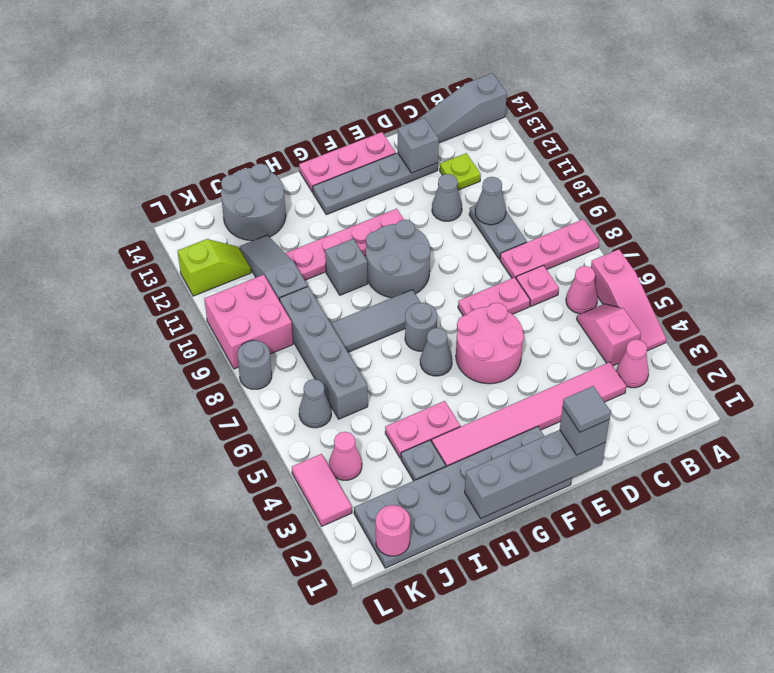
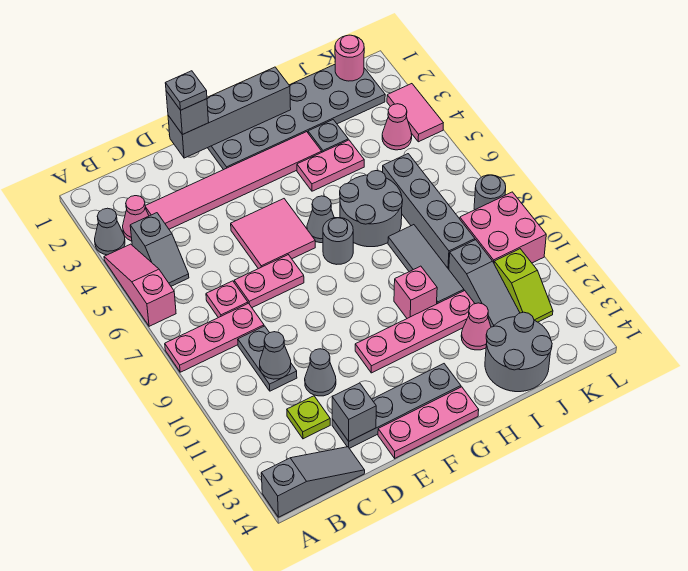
pink 1x2 slope [577,304,641,366] -> grey 1x2 slope [130,213,189,286]
pink 1x1 cone [566,266,598,314] -> pink 1x1 cone moved to [461,303,491,350]
grey 1x1 tile [563,386,611,432] -> grey 1x1 plate [165,71,207,110]
pink 2x2 round brick [456,303,524,384] -> pink 2x2 tile [231,199,315,269]
grey 2x2 round brick [366,220,430,298] -> grey 2x2 round brick moved to [340,171,403,247]
grey 1x3 tile [331,290,421,352] -> grey 1x3 tile turned to [388,225,464,304]
grey 1x1 brick [325,239,368,295] -> pink 1x1 brick [394,266,437,318]
grey 1x1 cone [299,379,331,428] -> grey 1x1 cone moved to [95,208,125,255]
lime 1x2 slope [178,239,251,296] -> lime 1x2 slope turned to [494,249,553,322]

